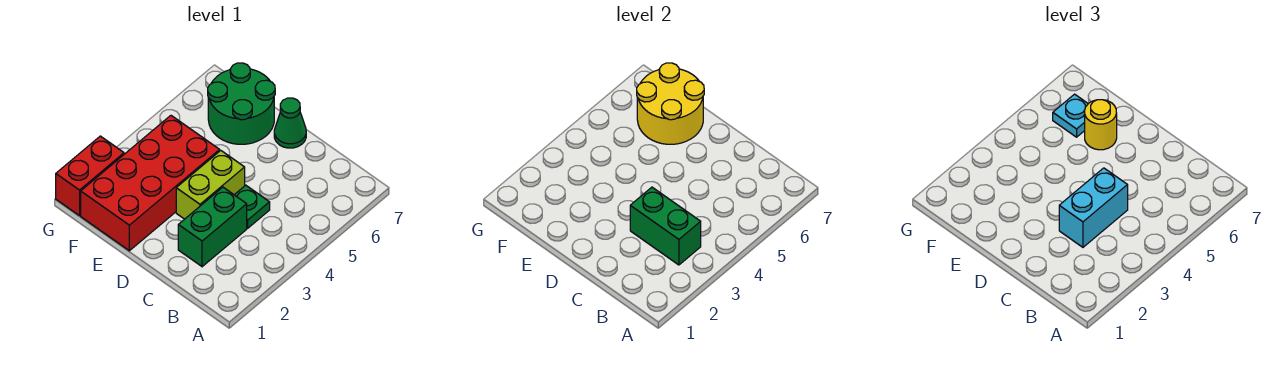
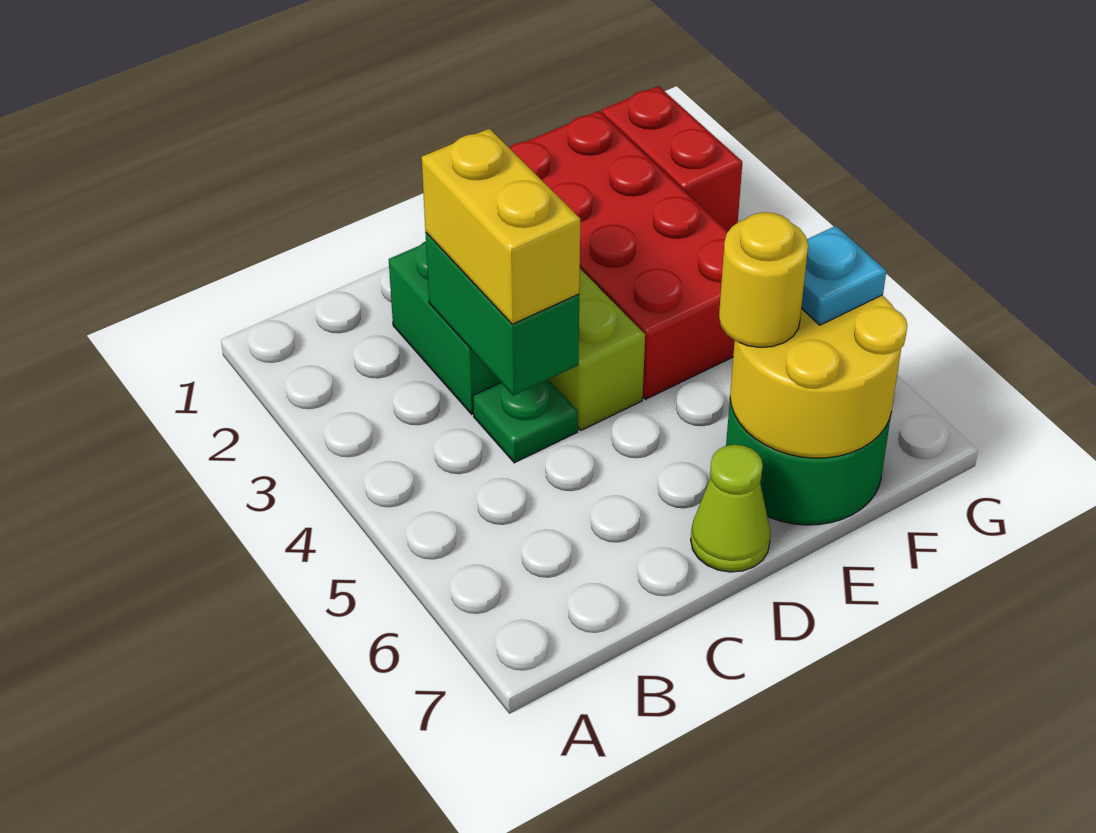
green 1x2 brick [630,187,701,265] -> green 1x2 brick turned to [426,233,579,396]
cyan 1x2 brick [1059,168,1128,247] -> yellow 1x2 brick [422,129,580,324]
green 1x1 cone [274,98,306,148] -> lime 1x1 cone [691,445,771,572]

